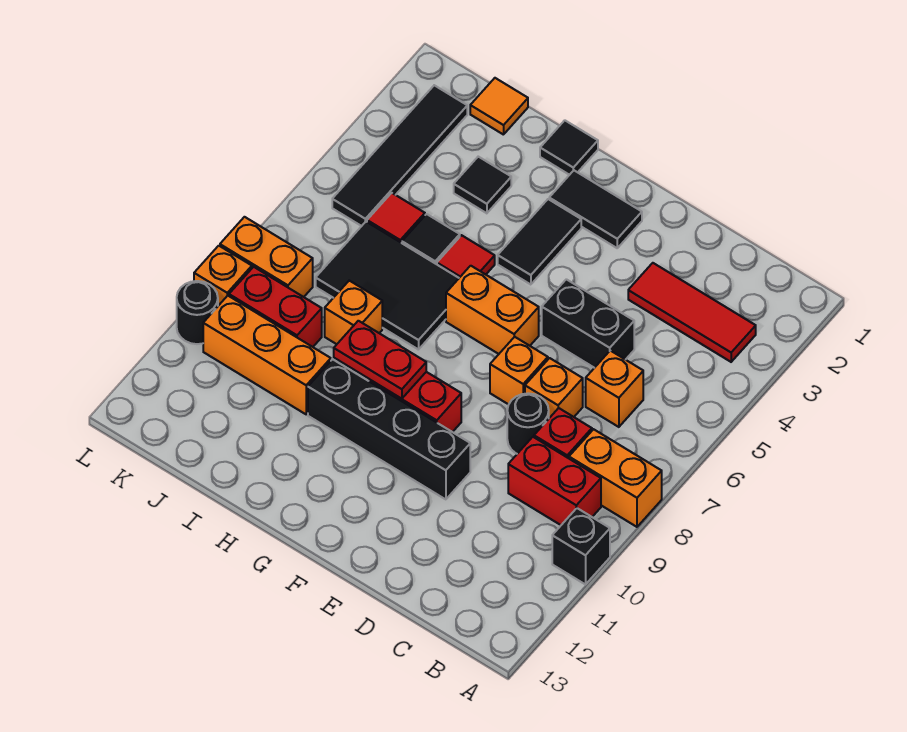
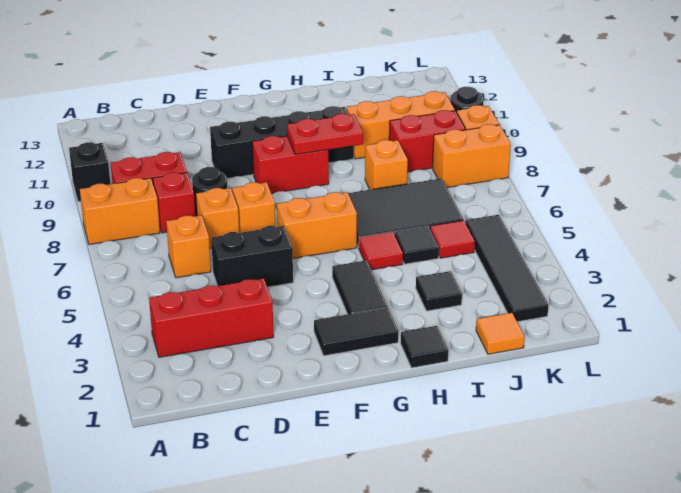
red 1x3 tile [628,263,756,362] -> red 1x3 brick [149,278,274,357]

